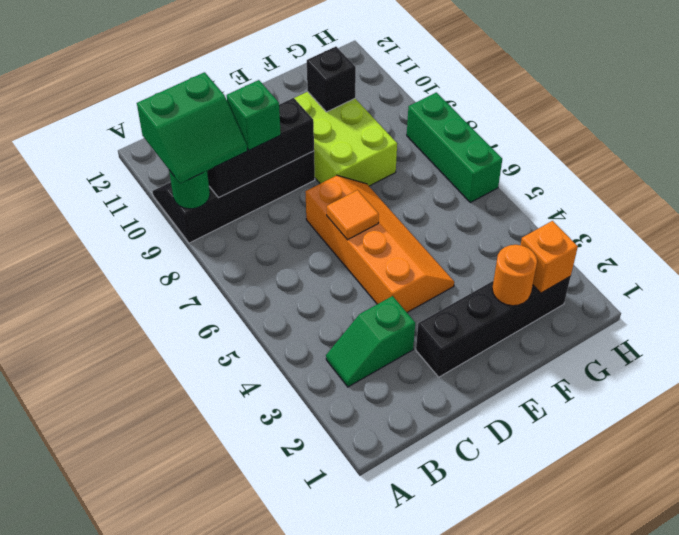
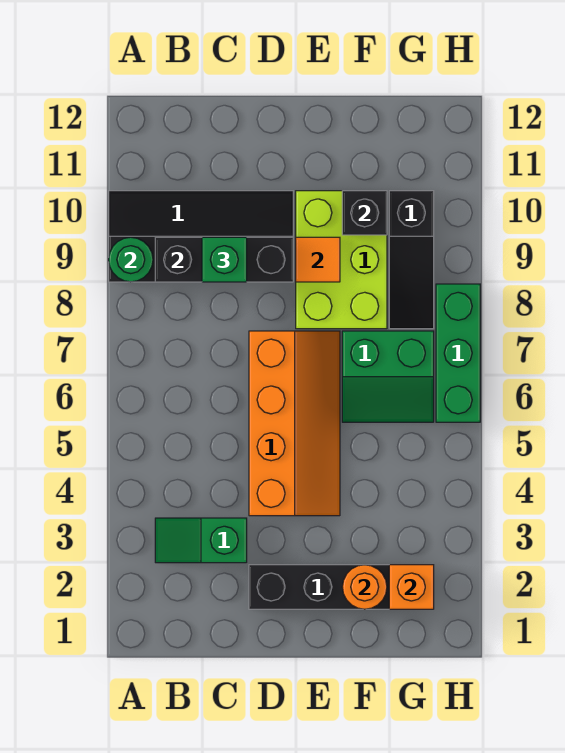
green 2x2 slope [137,72,247,184] -> green 2x2 slope moved to [342,331,434,422]
orange 1x1 tile [327,190,379,240] -> orange 1x1 tile moved to [296,237,340,282]
none -> black 1x3 slope [389,191,434,329]

